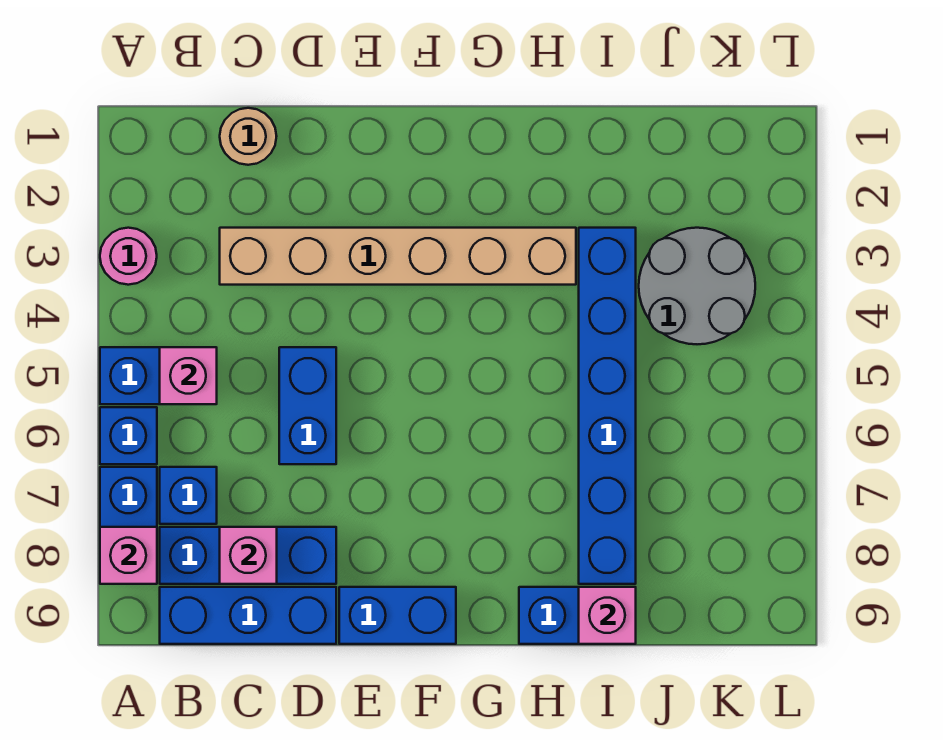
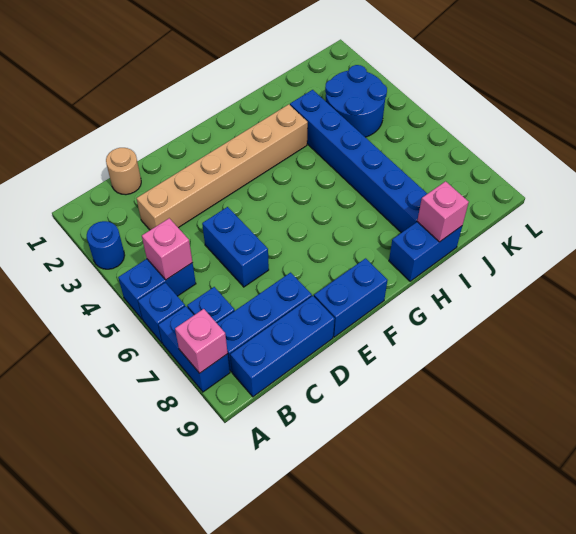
pink 1x1 round brick [100,228,157,285] -> blue 1x1 round brick [87,221,125,269]
pink 1x1 brick [220,527,277,584] -> none
grey 2x2 round brick [639,228,755,344] -> blue 2x2 round brick [325,65,387,137]

